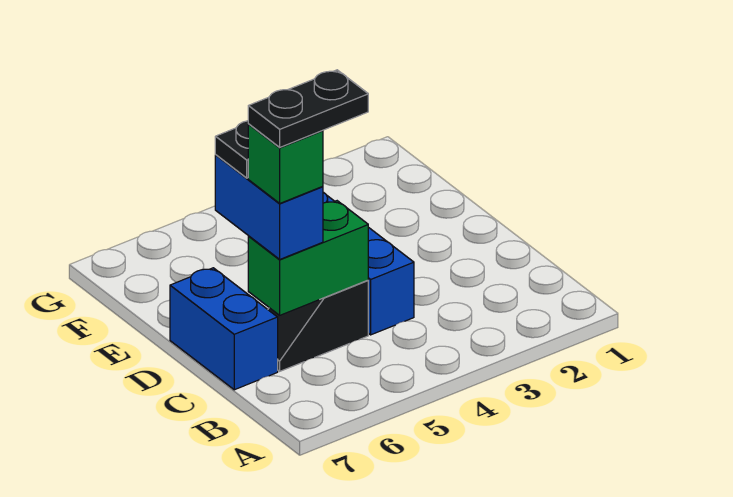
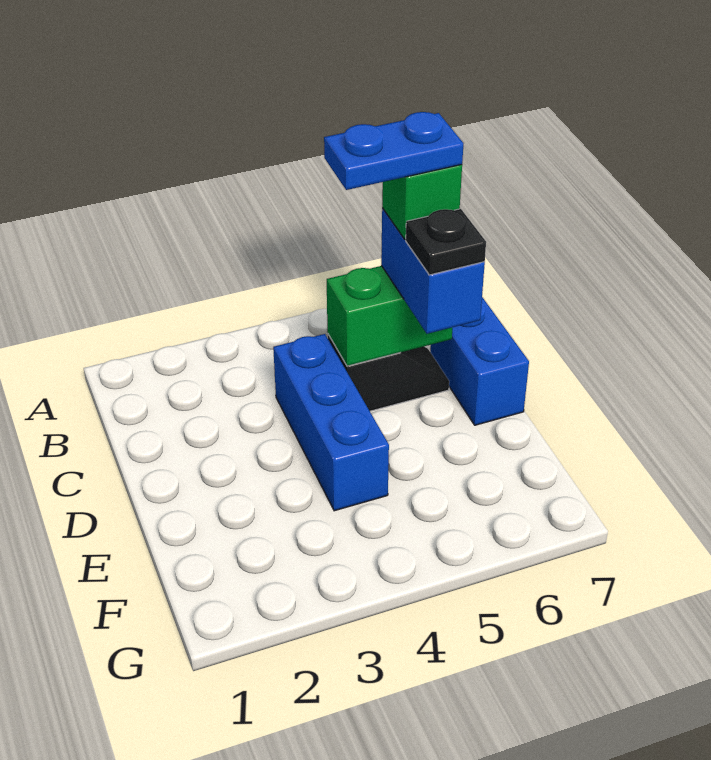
black 1x2 plate [248,70,368,148] -> blue 1x2 plate [324,112,463,190]

